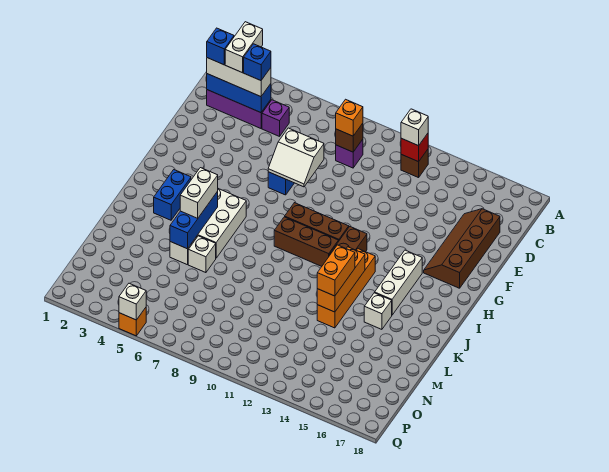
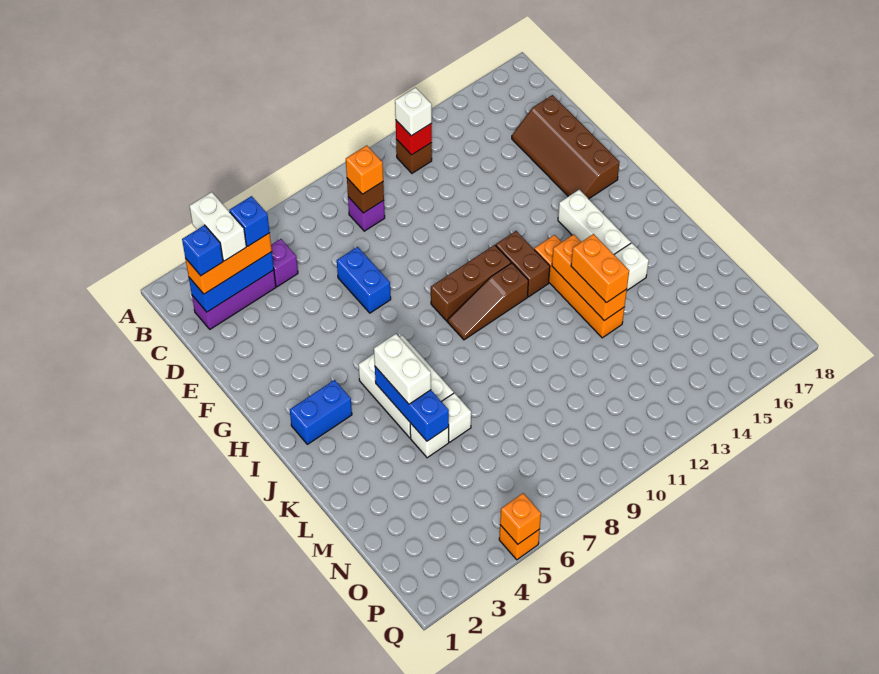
white 1x3 brick [207,58,271,97] -> orange 1x3 brick [185,233,272,294]
white 2x2 slope [268,128,324,187] -> none
blue 1x2 brick [154,170,191,220] -> blue 1x2 brick turned to [290,380,352,444]
brown 1x3 brick [274,217,338,266] -> brown 1x3 slope [448,263,528,340]
white 1x1 brick [119,283,146,320] -> orange 1x1 brick [500,493,541,544]

